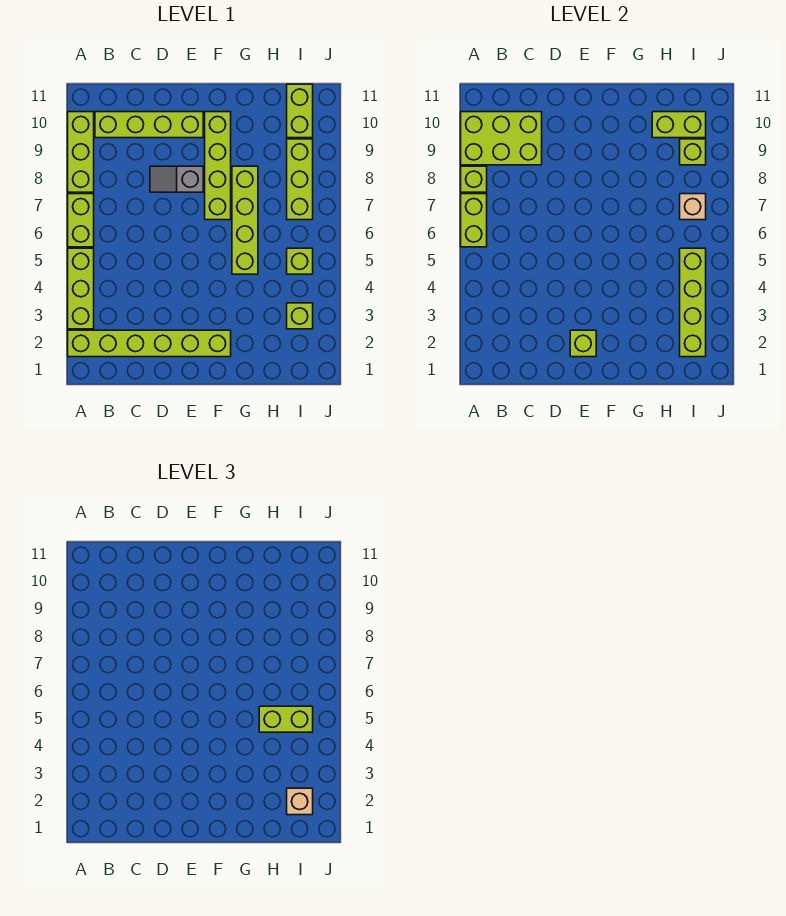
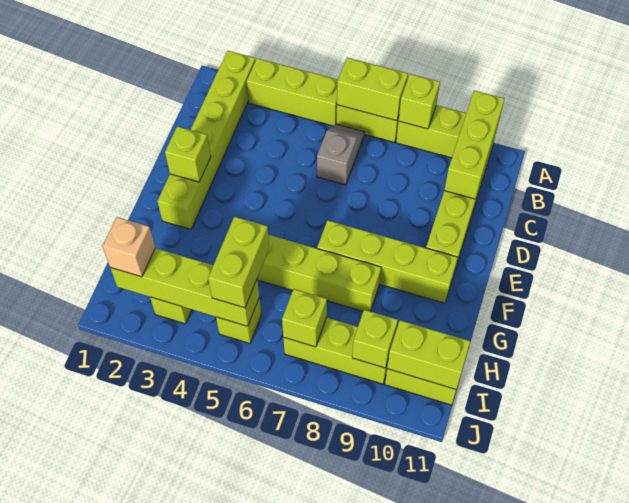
lime 2x3 brick [461,112,542,165] -> lime 1x3 brick [444,91,504,199]
grey 1x2 slope [150,166,203,192] -> grey 1x2 slope moved to [317,124,364,185]
lime 1x2 brick [652,112,706,138] -> lime 1x2 brick turned to [387,320,471,389]
tan 1x1 brick [680,194,706,220] -> lime 1x1 brick [282,289,327,347]

